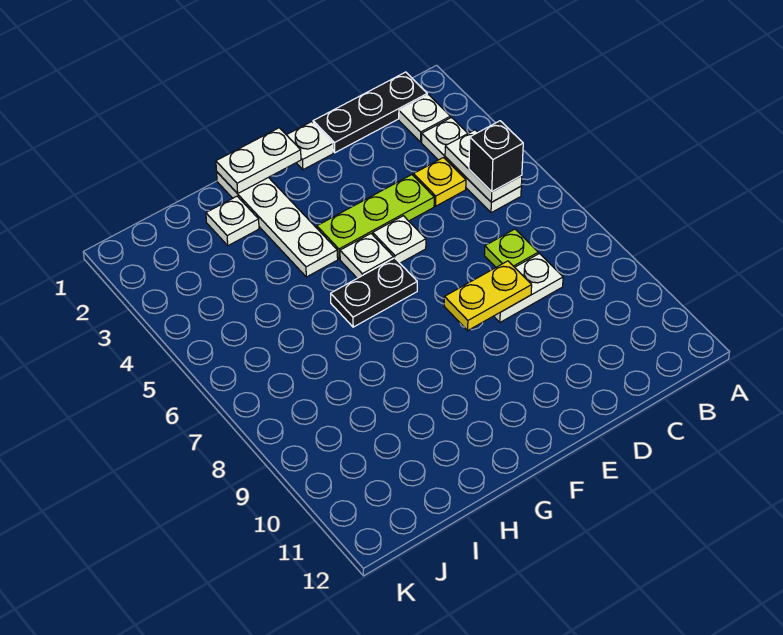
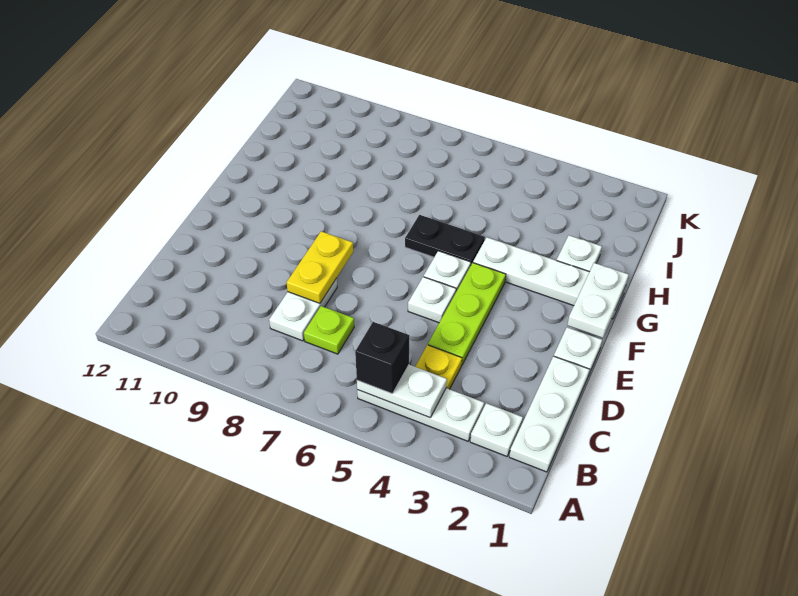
black 1x3 plate [313,72,427,153] -> white 1x3 plate [509,356,590,472]
black 1x2 plate [331,258,417,327] -> black 1x2 plate turned to [405,215,485,264]

